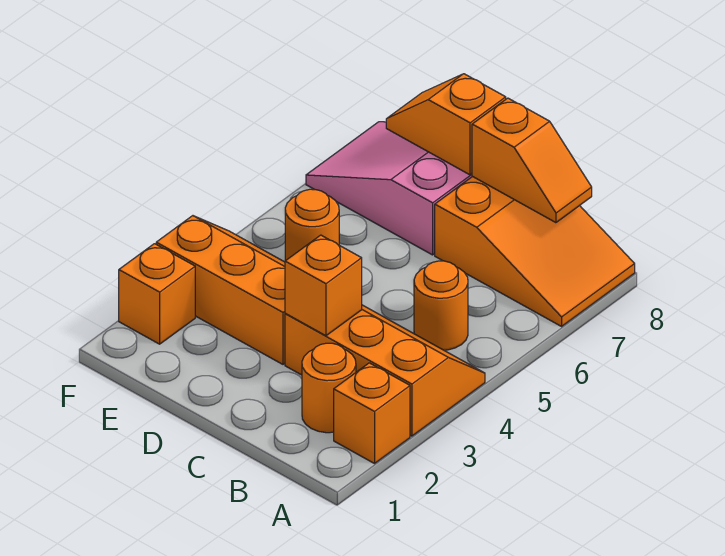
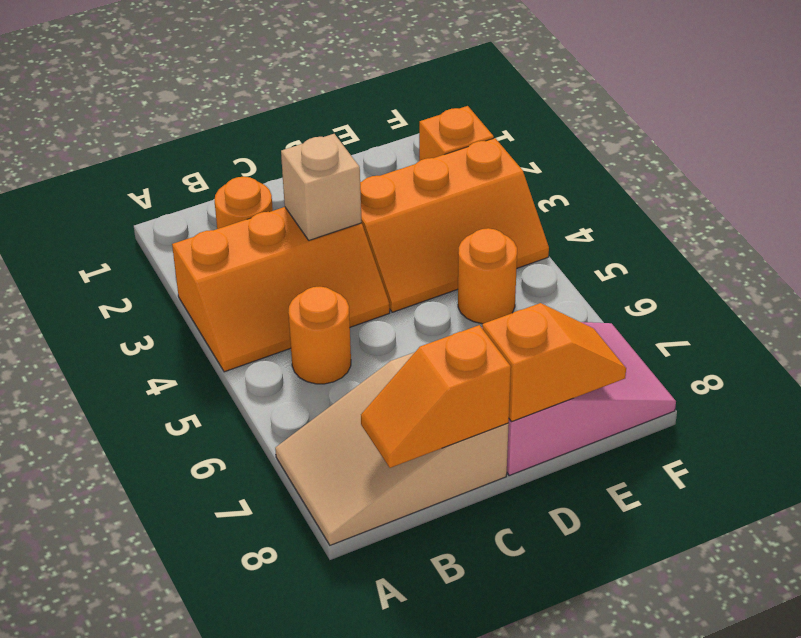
orange 1x1 brick [334,363,410,464] -> none
orange 2x3 slope [435,177,635,326] -> tan 2x3 slope [275,352,509,545]
orange 1x1 brick [285,235,362,336] -> tan 1x1 brick [281,134,362,240]

